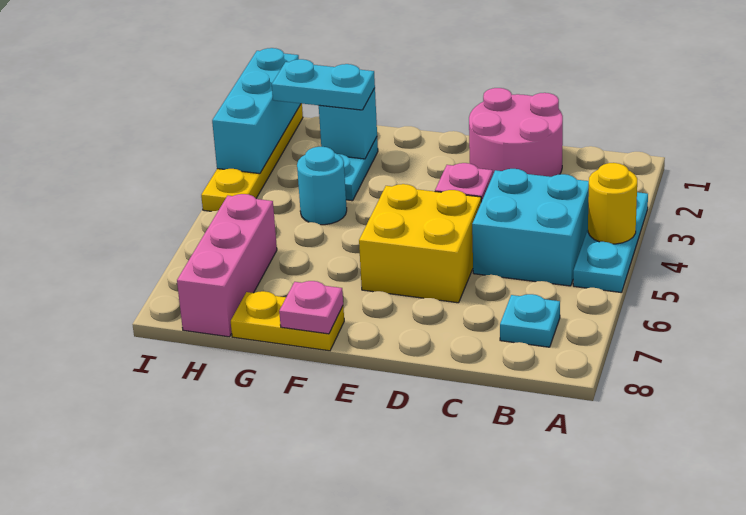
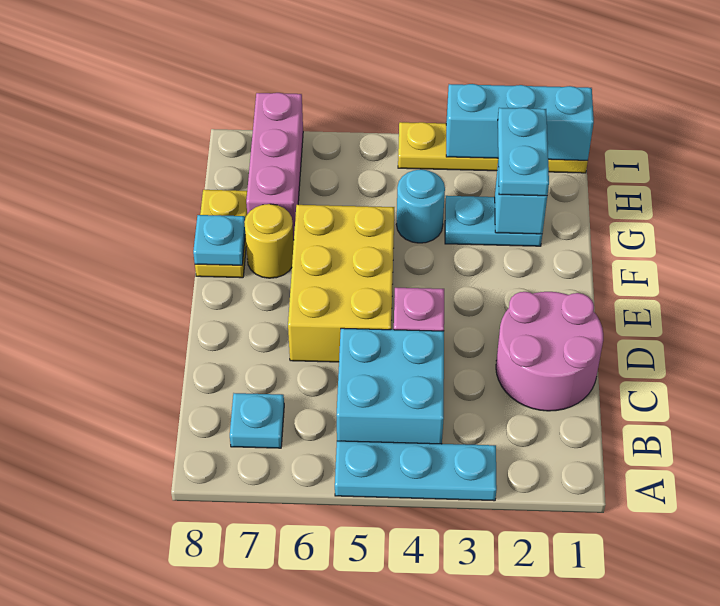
yellow 1x1 round brick [588,163,637,244] -> yellow 1x1 round brick moved to [244,204,294,278]
yellow 2x2 brick [359,184,481,303] -> yellow 2x3 brick [288,205,394,362]
pink 1x1 plate [279,281,343,334] -> cyan 1x1 plate [193,215,245,265]
pink 1x3 brick [177,194,277,337] -> pink 1x3 brick turned to [246,93,303,240]

